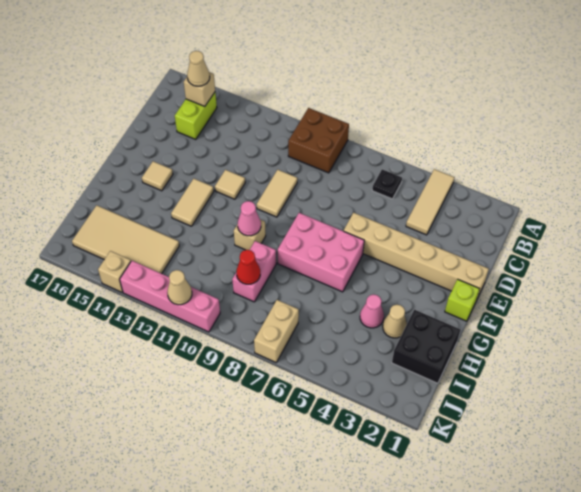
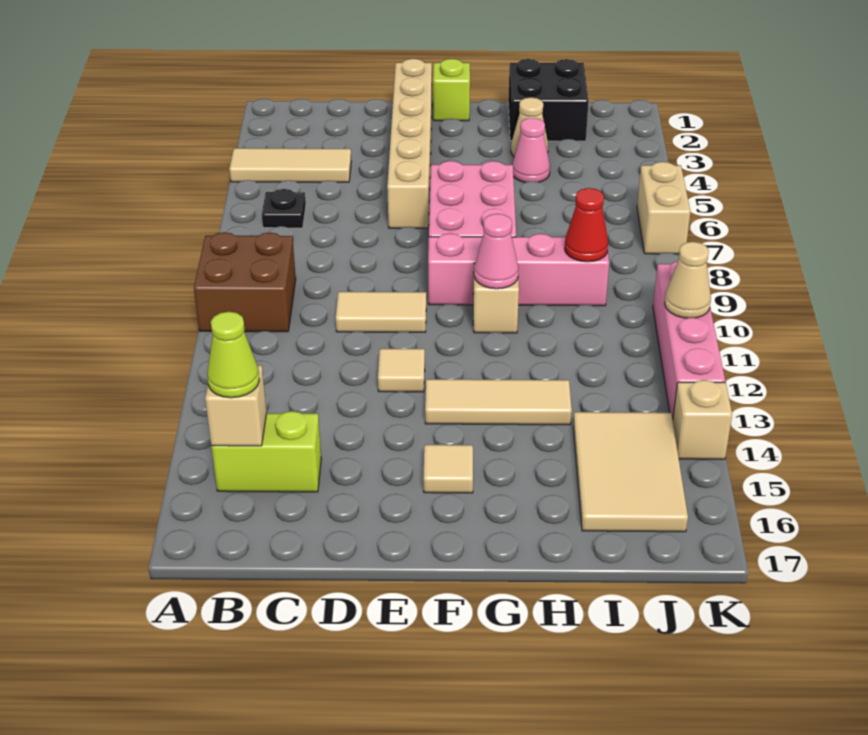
tan 1x1 cone [187,51,210,86] -> lime 1x1 cone [207,312,259,398]
tan 1x2 tile [171,179,214,226] -> tan 1x3 tile [425,379,572,425]
pink 1x2 brick [232,241,276,302] -> pink 1x4 brick [428,233,609,306]
tan 2x4 tile [72,205,179,274] -> tan 2x3 tile [573,412,688,532]
tan 1x2 brick [254,300,299,362] -> tan 1x2 brick turned to [637,162,691,254]

